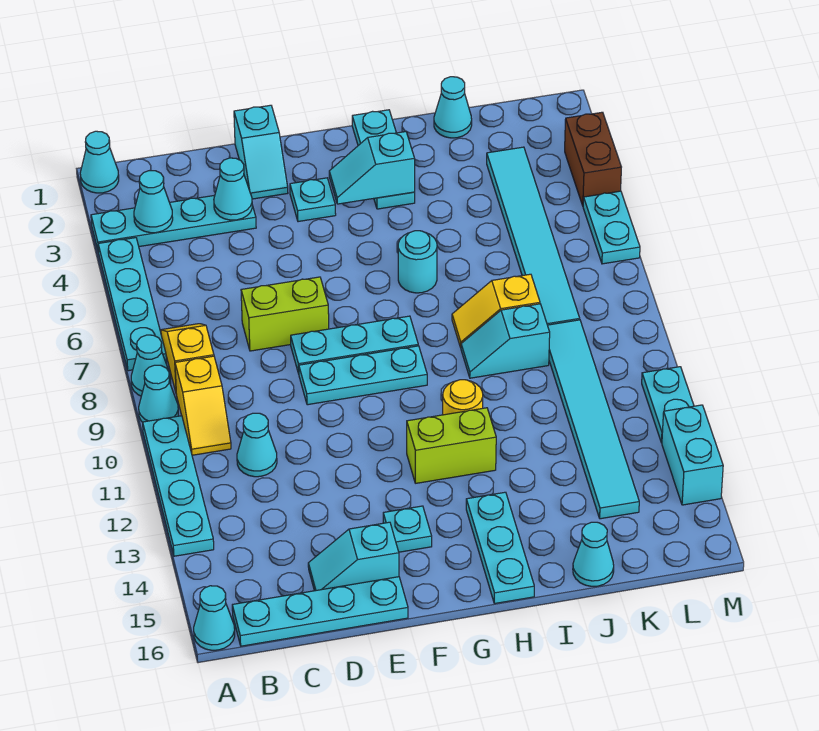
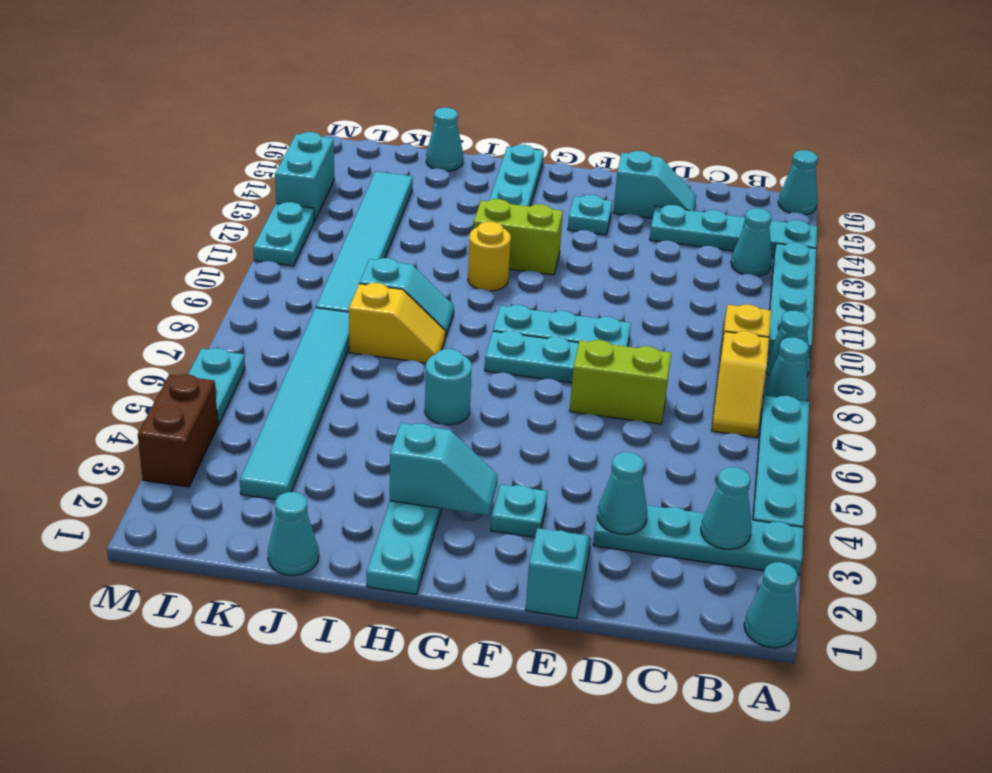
cyan 1x4 plate [232,577,408,646] -> cyan 1x4 plate moved to [650,205,817,256]
cyan 1x1 cone [237,413,277,477] -> cyan 1x1 cone moved to [731,208,772,276]

